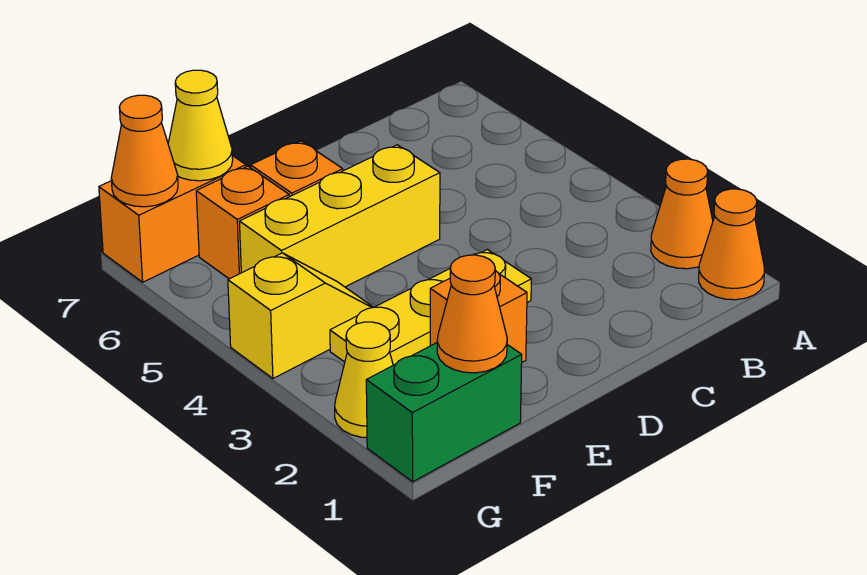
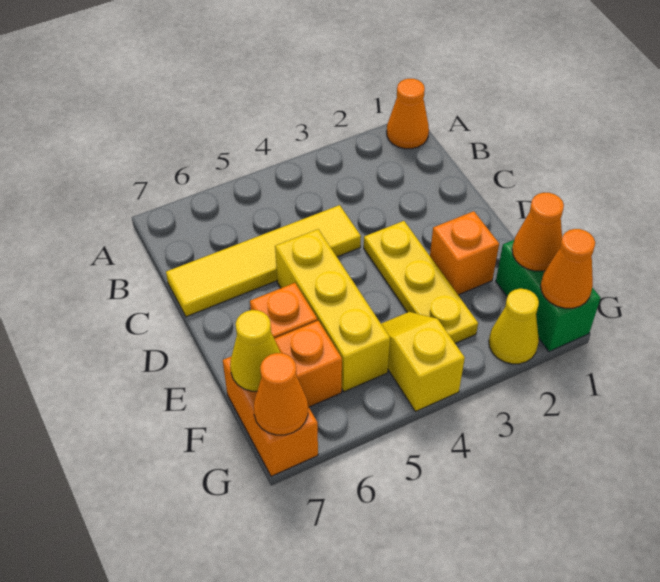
orange 1x1 cone [651,159,713,269] -> orange 1x1 cone moved to [541,229,595,308]
none -> yellow 1x4 tile [166,205,361,317]

